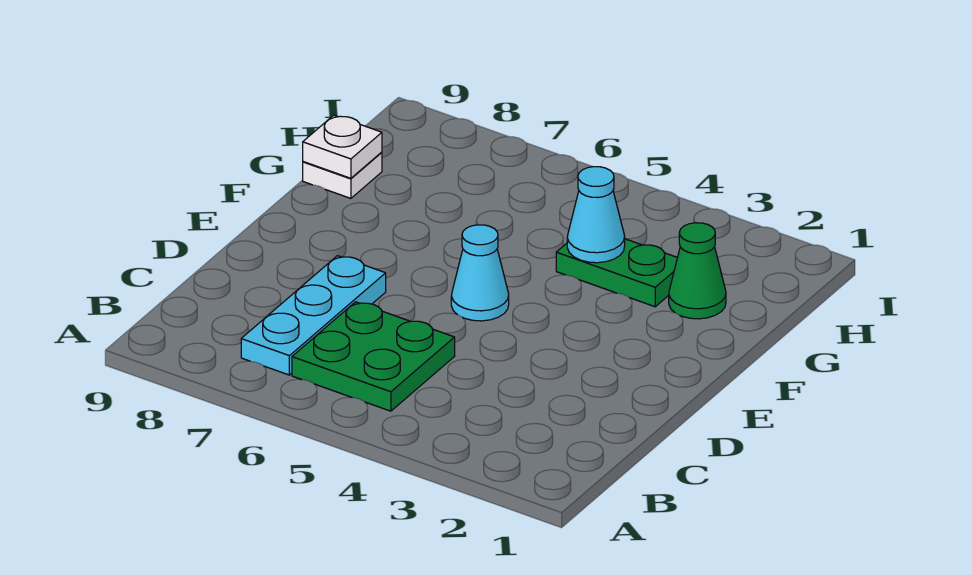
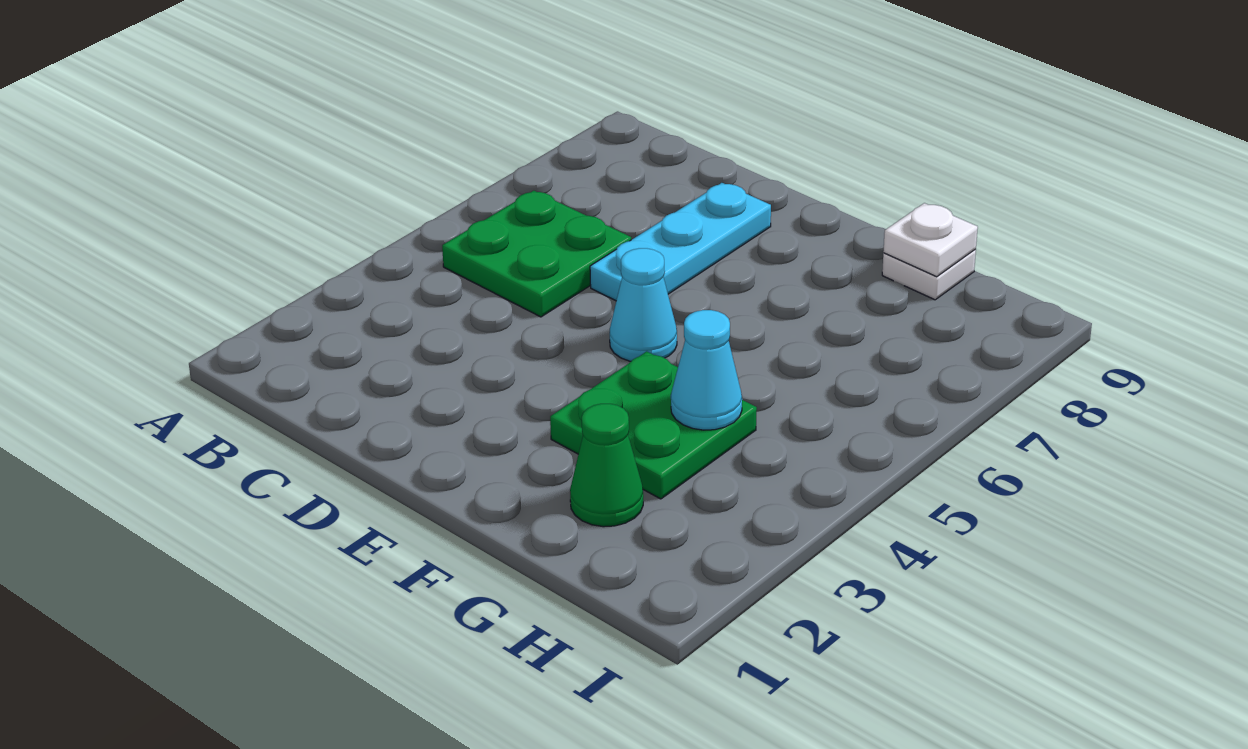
cyan 1x3 plate [241,256,386,375] -> cyan 1x3 plate turned to [590,183,771,301]
green 1x2 plate [556,239,677,307] -> green 2x2 plate [550,351,757,499]

